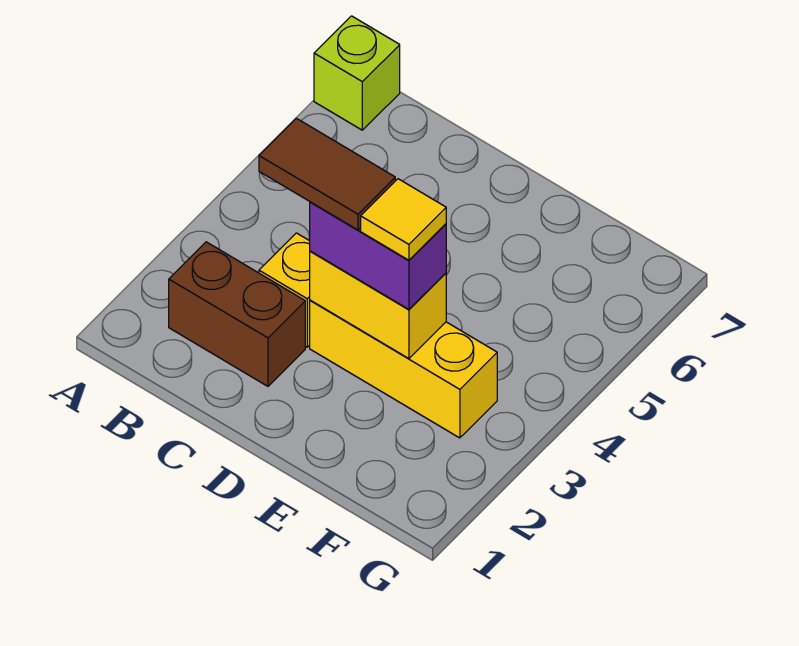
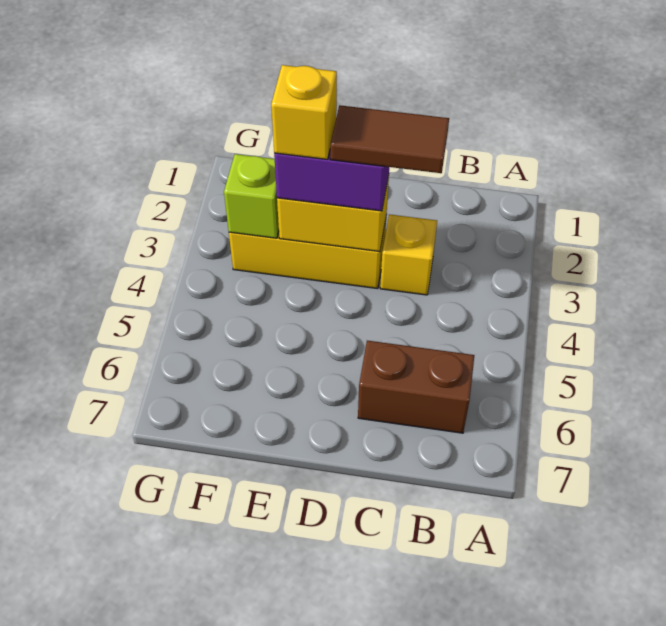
lime 1x1 brick [314,16,400,130] -> lime 1x1 brick moved to [224,154,279,238]
brown 1x2 brick [169,242,305,386] -> brown 1x2 brick moved to [358,341,474,433]
yellow 1x1 tile [361,179,446,260] -> yellow 1x1 brick [271,65,337,159]

